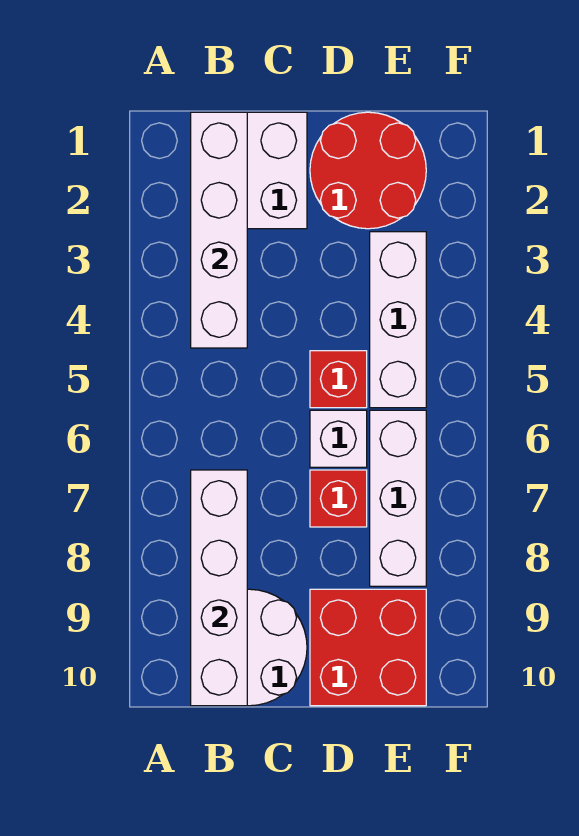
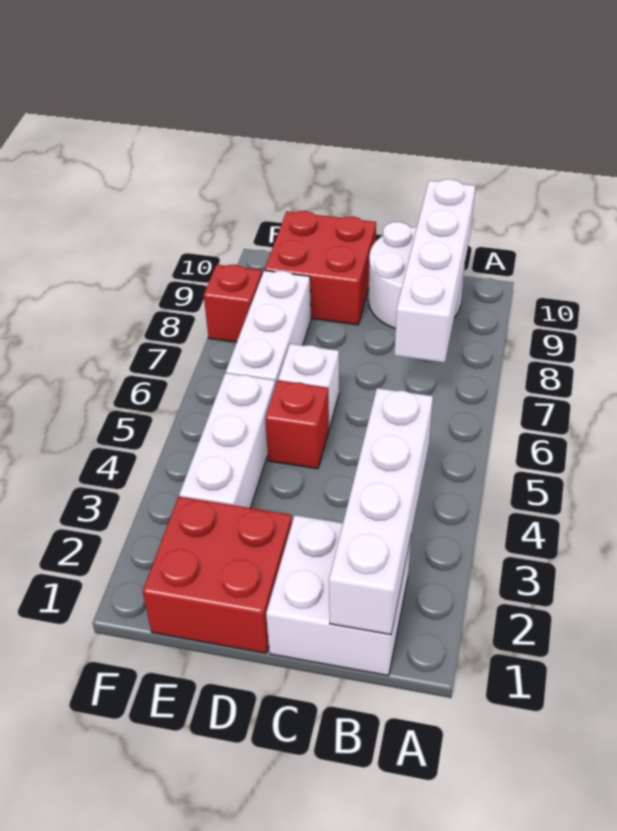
red 2x2 round brick [310,112,426,229] -> red 2x2 brick [143,497,292,653]
red 1x1 brick [310,470,367,527] -> red 1x1 brick moved to [204,265,262,342]

